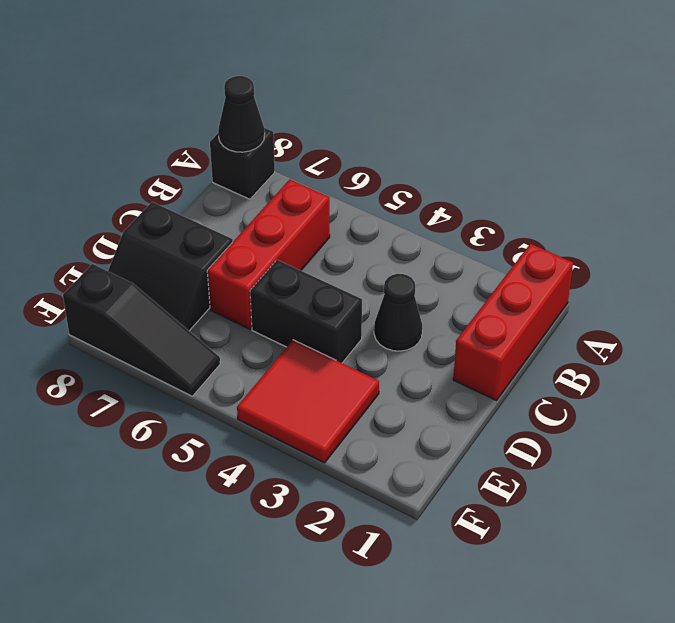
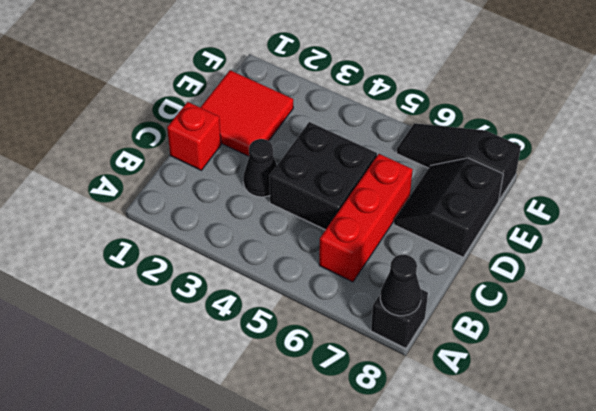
red 1x3 brick [453,244,573,400] -> red 1x1 brick [167,102,221,170]
black 1x2 brick [250,260,362,363] -> black 2x2 brick [269,122,377,230]
black 2x2 slope [108,202,233,331] -> black 2x2 slope turned to [394,158,503,257]
red 2x2 tile [237,340,379,463] -> red 2x2 tile moved to [200,70,293,156]

